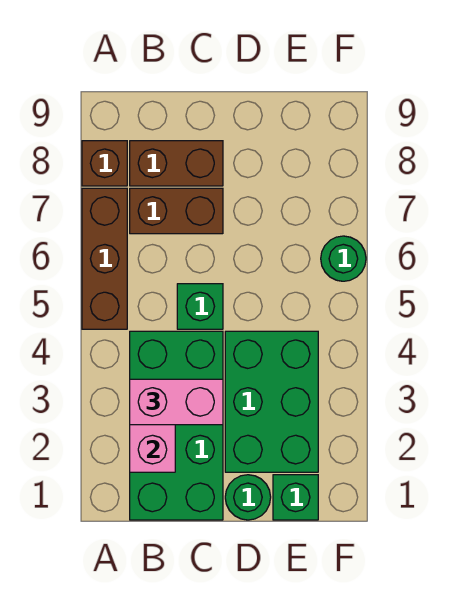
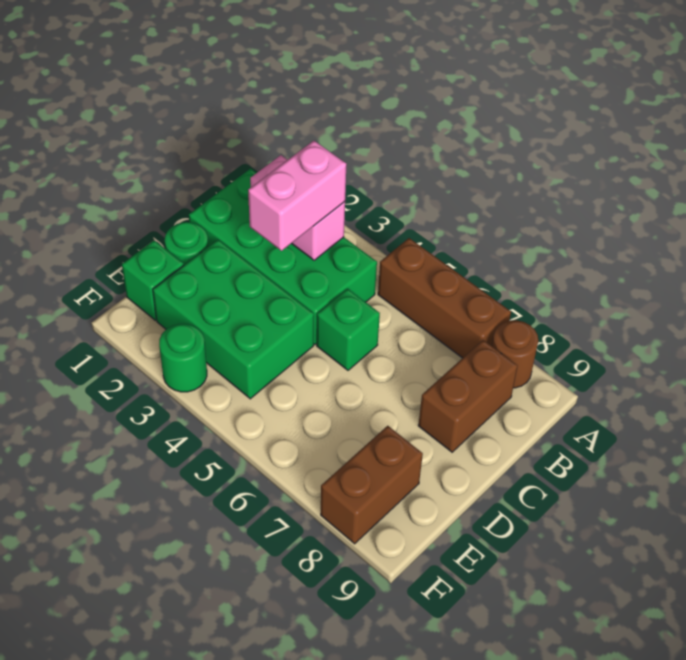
brown 1x1 brick [82,141,127,186] -> brown 1x1 round brick [492,320,538,388]
brown 1x2 brick [130,188,223,234] -> brown 1x2 brick moved to [321,426,423,544]
green 1x1 round brick [321,236,366,281] -> green 1x1 round brick moved to [159,324,207,392]

